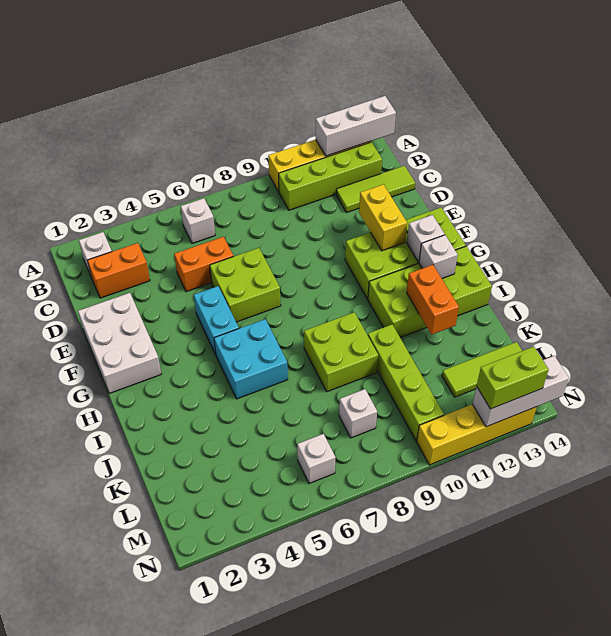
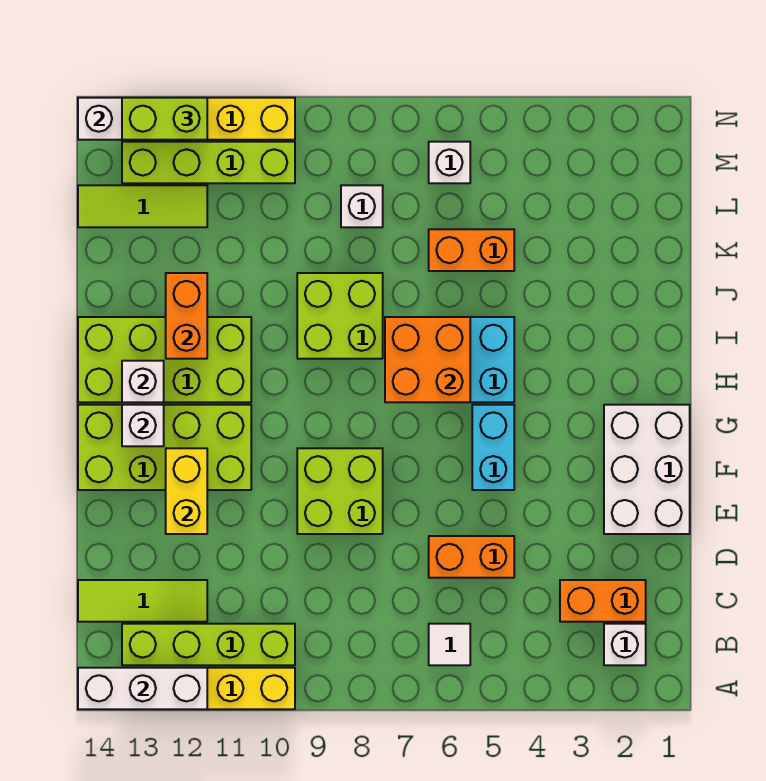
white 1x1 brick [181,198,215,243] -> white 1x1 tile [429,624,470,665]
lime 2x2 brick [210,248,281,322] -> lime 2x2 brick moved to [297,448,383,534]
none -> orange 2x2 brick [385,317,470,402]
lime 1x4 brick [368,324,444,441] -> lime 1x4 brick turned to [122,142,295,183]
none -> orange 1x2 brick [429,229,514,271]

